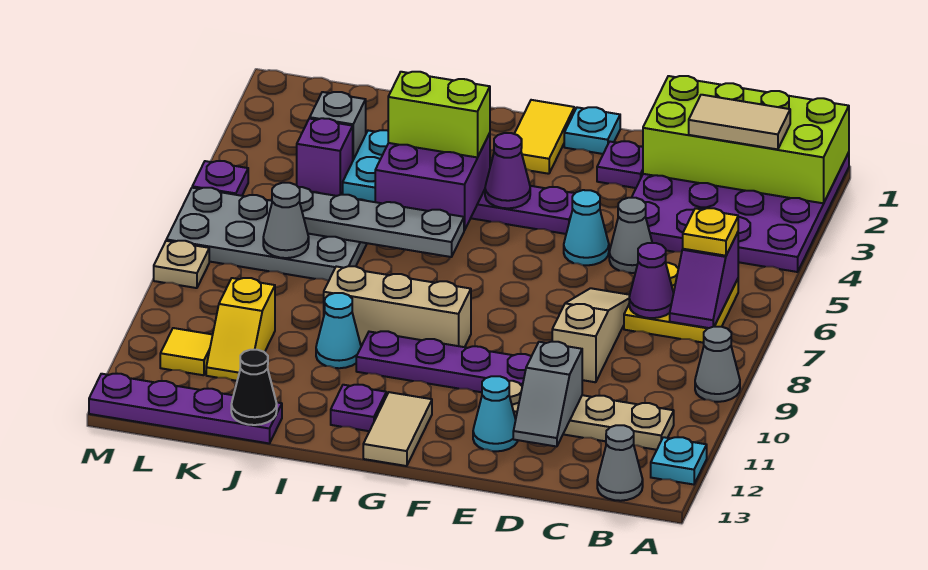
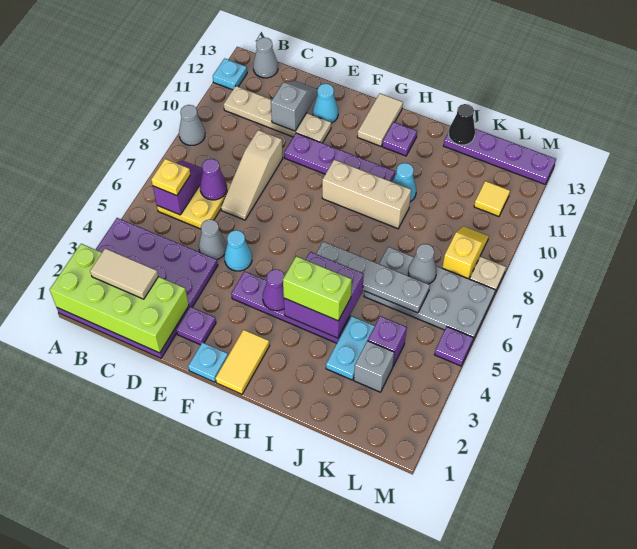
yellow 1x2 slope [206,278,275,381] -> yellow 1x2 slope moved to [442,226,489,279]

